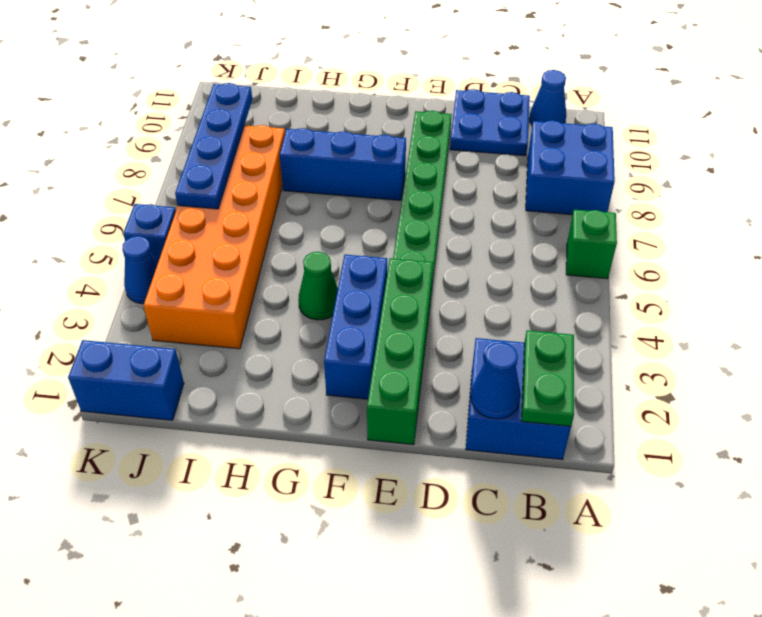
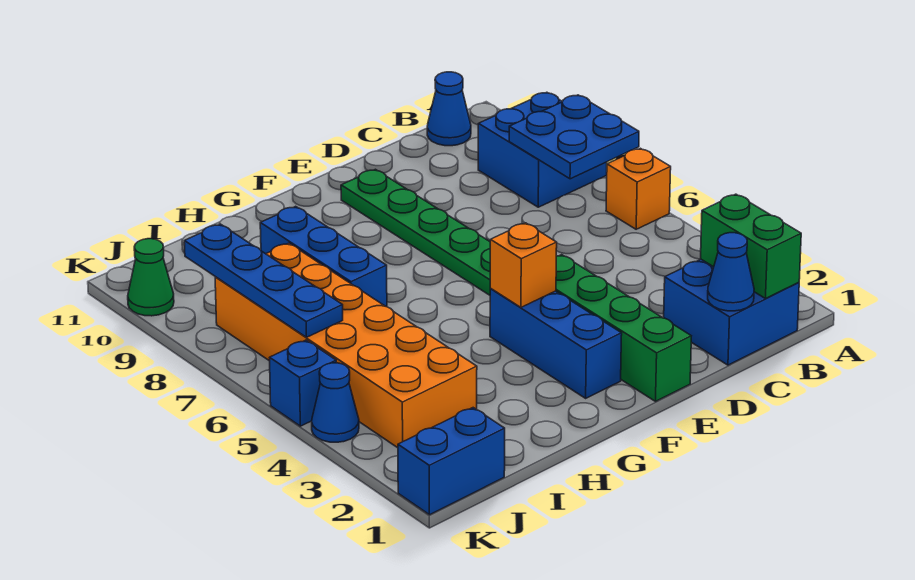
green 1x1 brick [566,210,617,279] -> orange 1x1 brick [606,148,671,229]
green 1x2 plate [522,330,574,426] -> green 1x2 brick [701,194,801,299]
blue 2x2 plate [450,89,530,156] -> blue 2x2 plate moved to [509,95,639,179]
none -> orange 1x1 brick [490,223,557,307]
blue 1x3 brick [280,128,406,200] -> blue 1x3 brick turned to [260,206,387,307]
green 1x1 cone [298,252,338,320] -> green 1x1 cone moved to [128,239,174,316]

